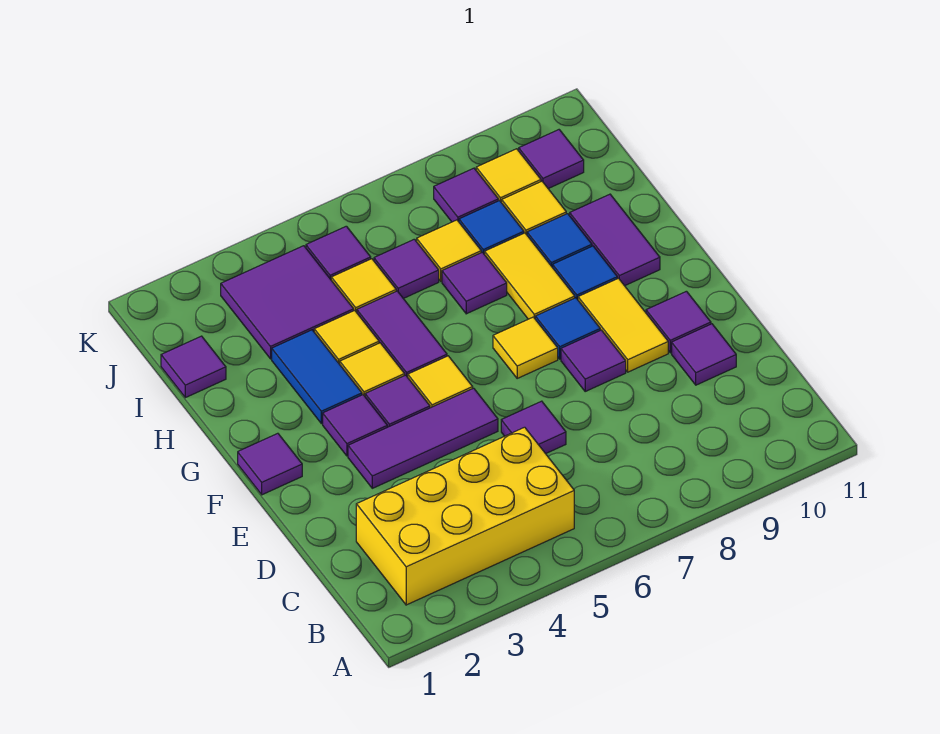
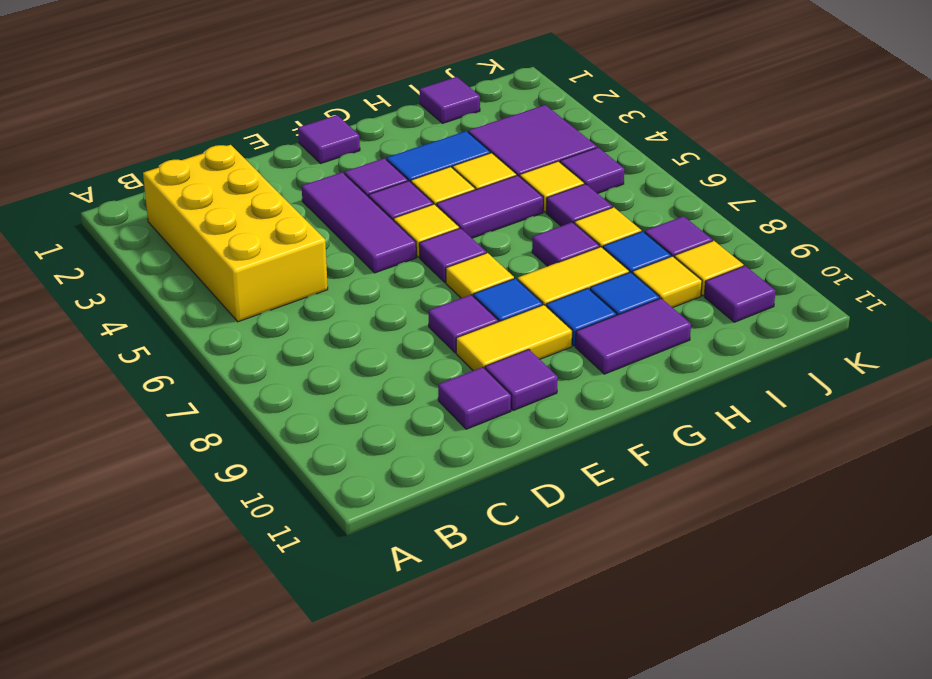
purple 1x1 tile [501,401,566,454] -> purple 1x1 tile moved to [419,228,486,283]

